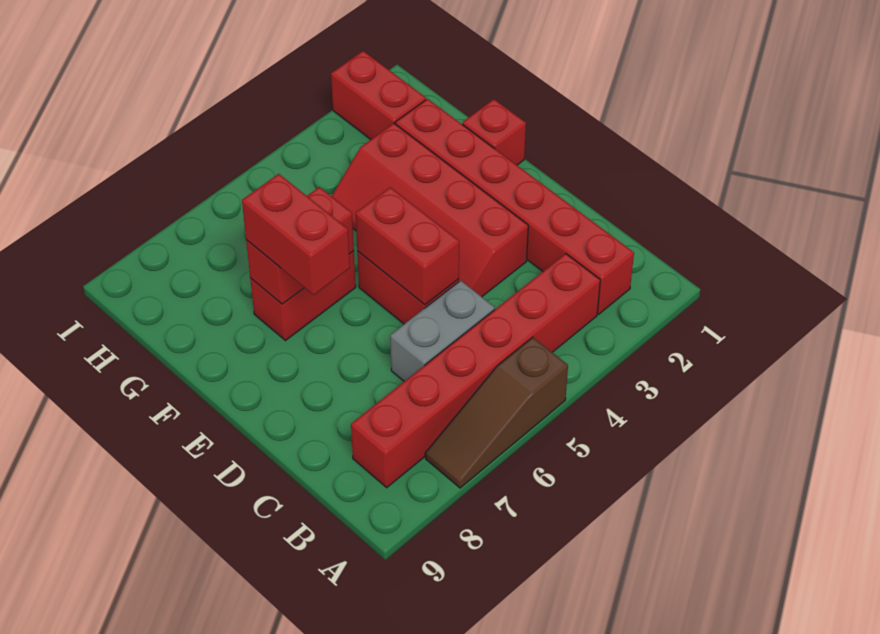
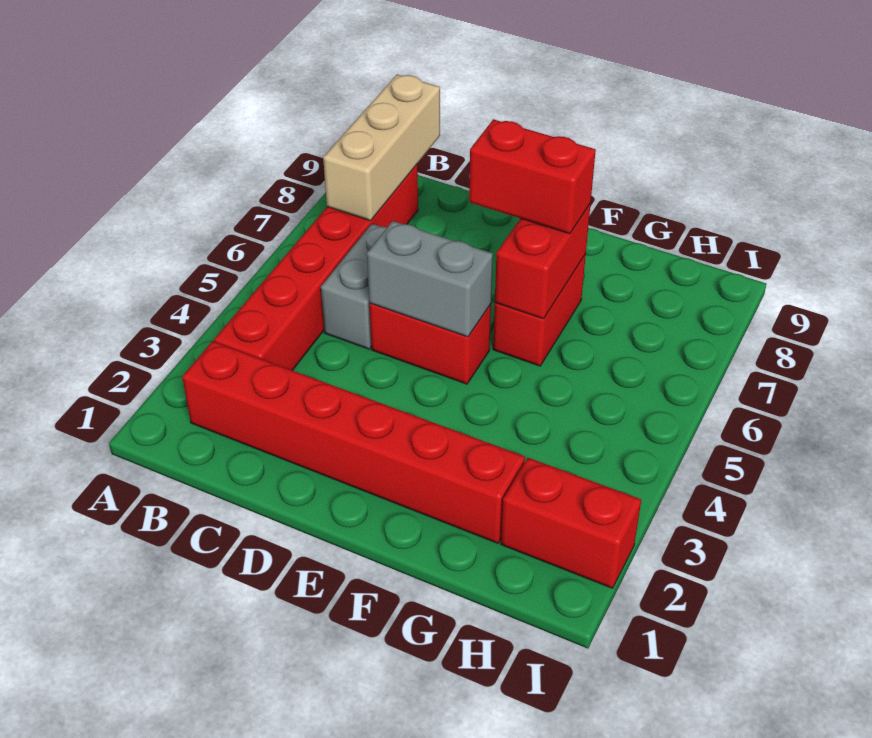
brown 1x3 slope [425,337,568,488] -> none
none -> tan 1x3 brick [323,75,440,221]
red 2x4 slope [332,123,528,297] -> none
red 1x2 brick [356,187,459,305] -> grey 1x2 brick [367,221,493,337]
red 1x1 brick [462,99,526,165] -> none

